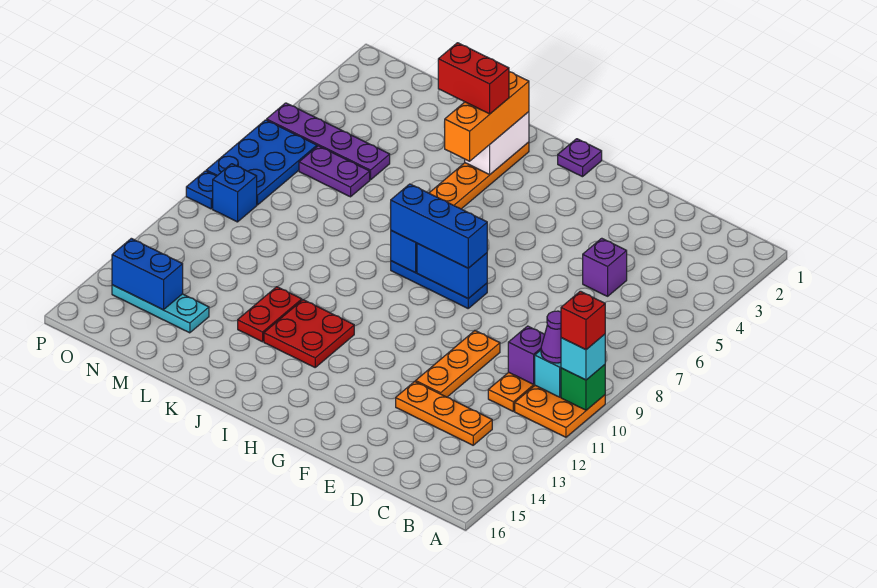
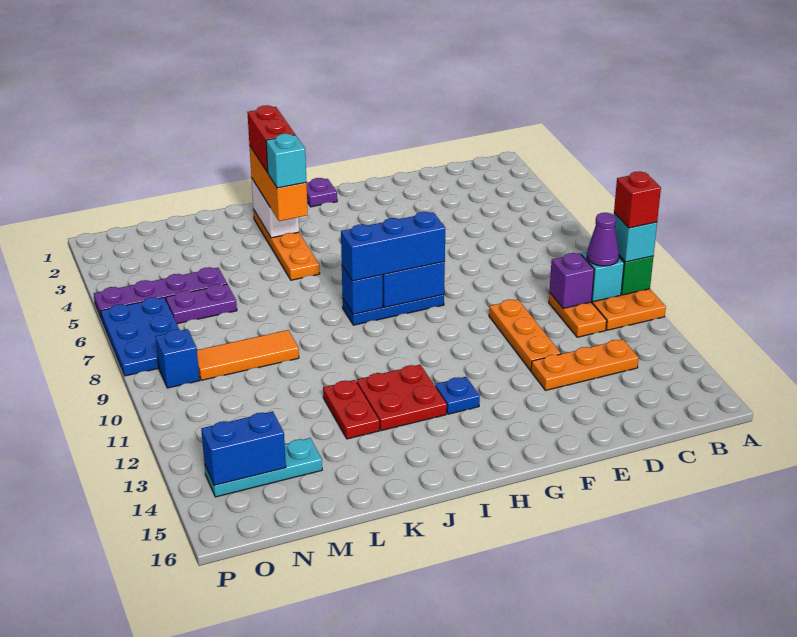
purple 1x1 brick [583,238,627,296] -> none
red 1x2 brick [438,43,509,114] -> red 1x2 brick turned to [247,105,295,173]
none -> cyan 1x1 brick [266,134,307,188]
none -> orange 1x3 tile [197,330,299,380]
blue 1x1 plate [186,171,216,209] -> blue 1x1 plate moved to [435,377,480,414]

